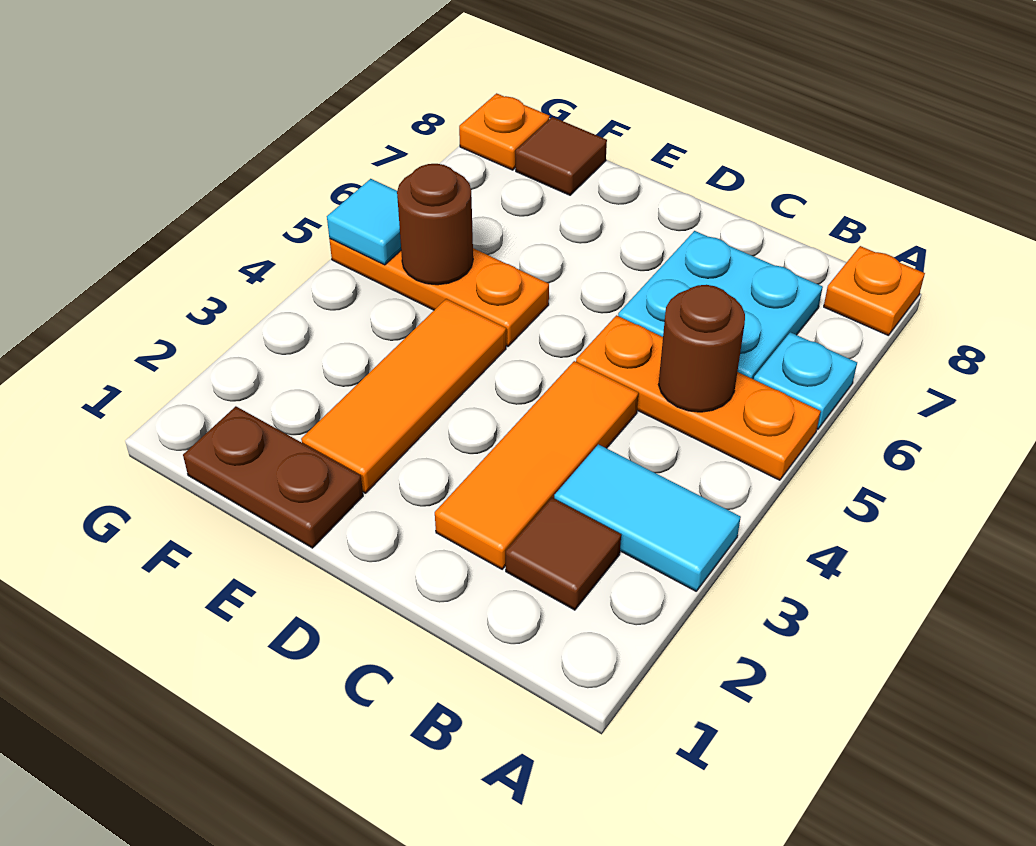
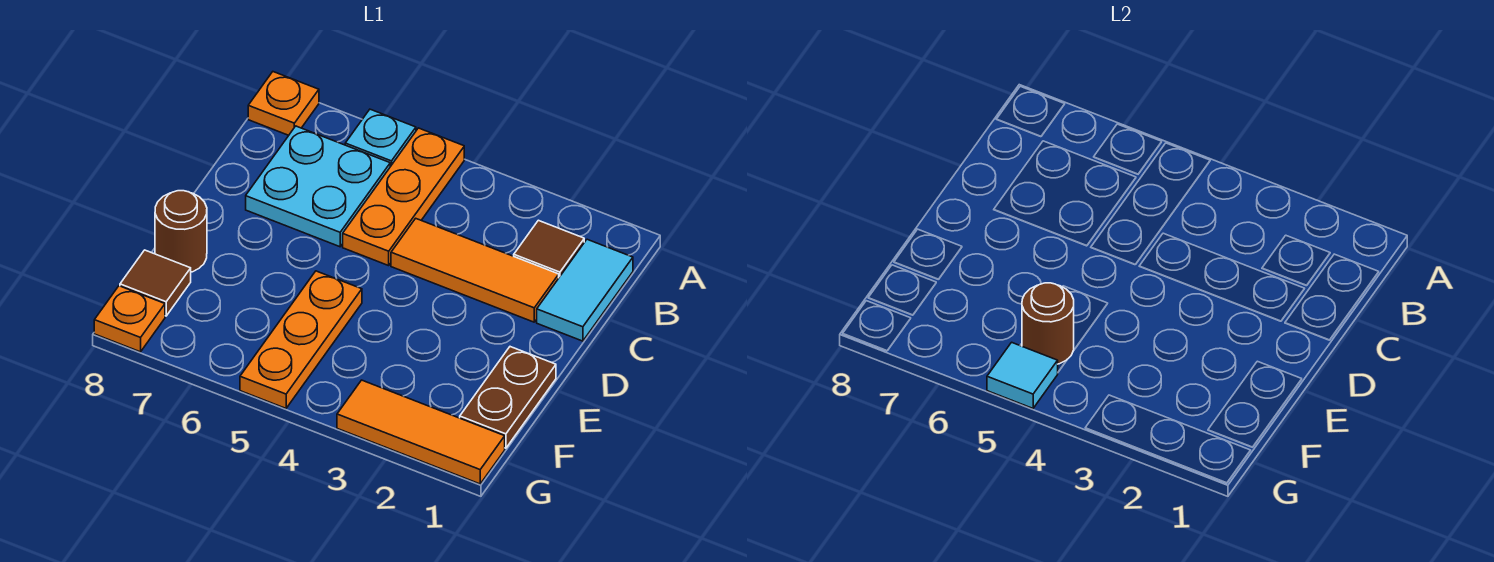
cyan 1x2 tile [554,444,741,591] -> cyan 1x2 tile moved to [537,239,633,341]
brown 1x1 round brick [659,285,745,412] -> brown 1x1 round brick moved to [155,191,207,272]
orange 1x3 tile [301,299,506,493] -> orange 1x3 tile moved to [337,380,505,484]

